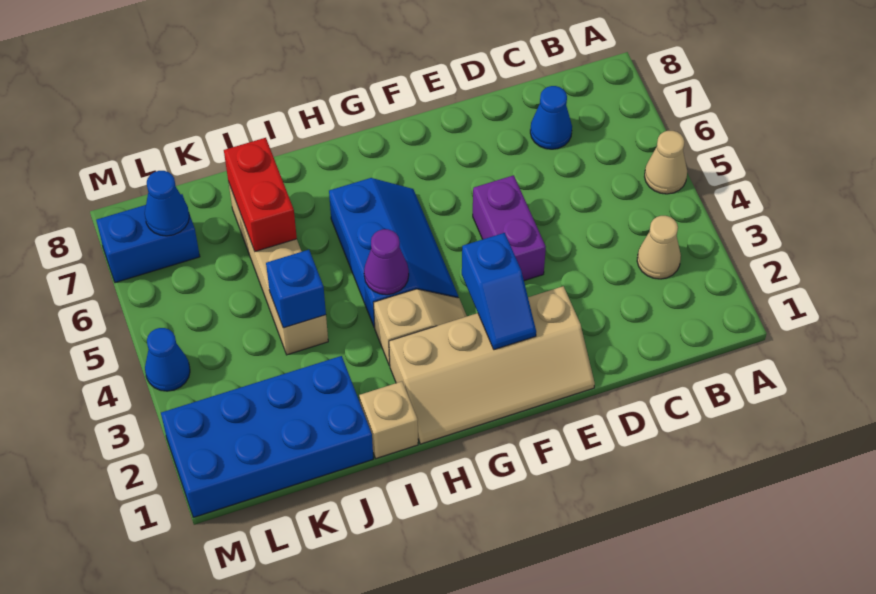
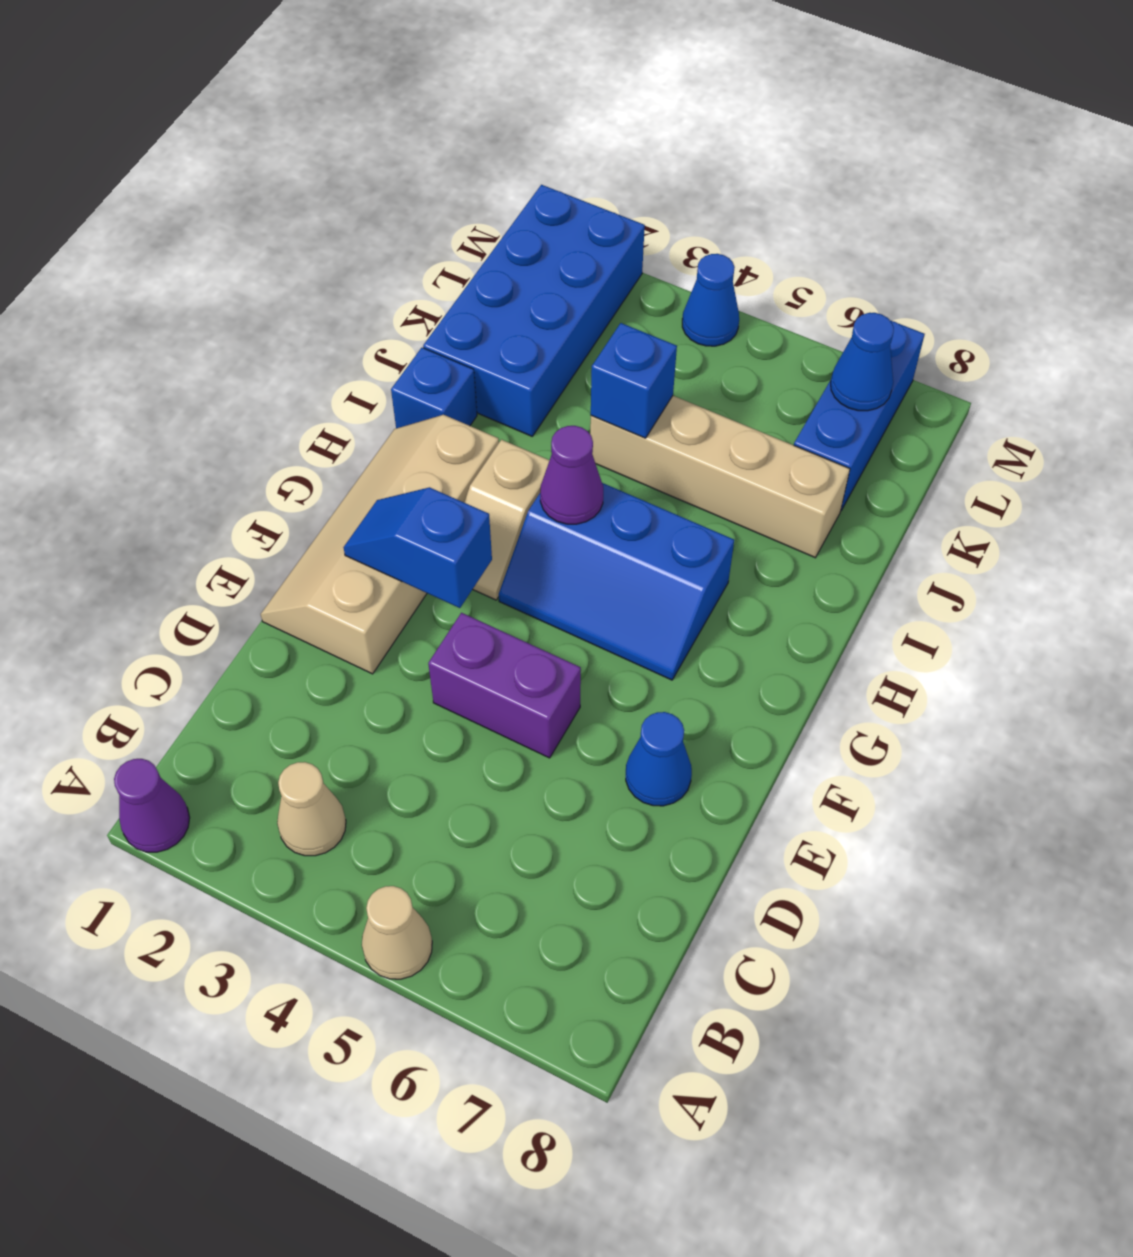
none -> purple 1x1 cone [114,759,190,852]
blue 1x1 cone [530,86,572,149] -> blue 1x1 cone moved to [626,712,692,806]
tan 1x1 brick [359,381,418,458] -> blue 1x1 brick [391,348,477,428]
red 1x2 brick [224,138,297,251] -> none
blue 1x2 brick [96,194,200,283] -> blue 1x3 brick [794,321,925,510]

